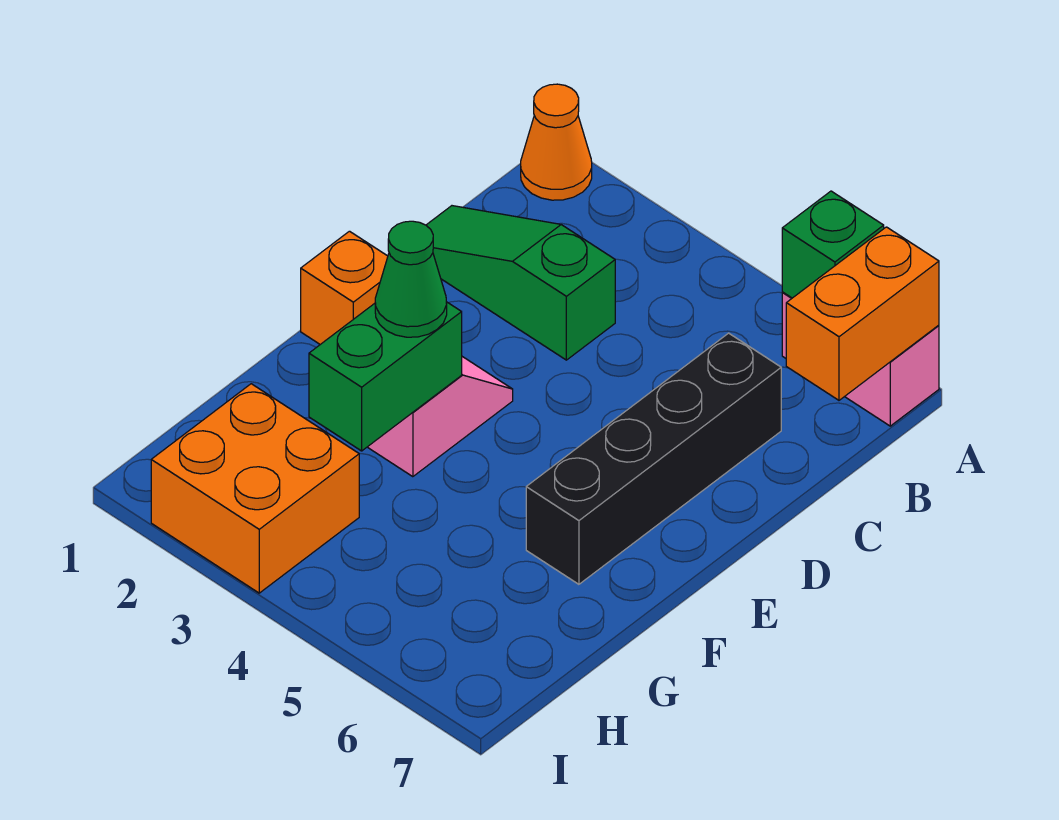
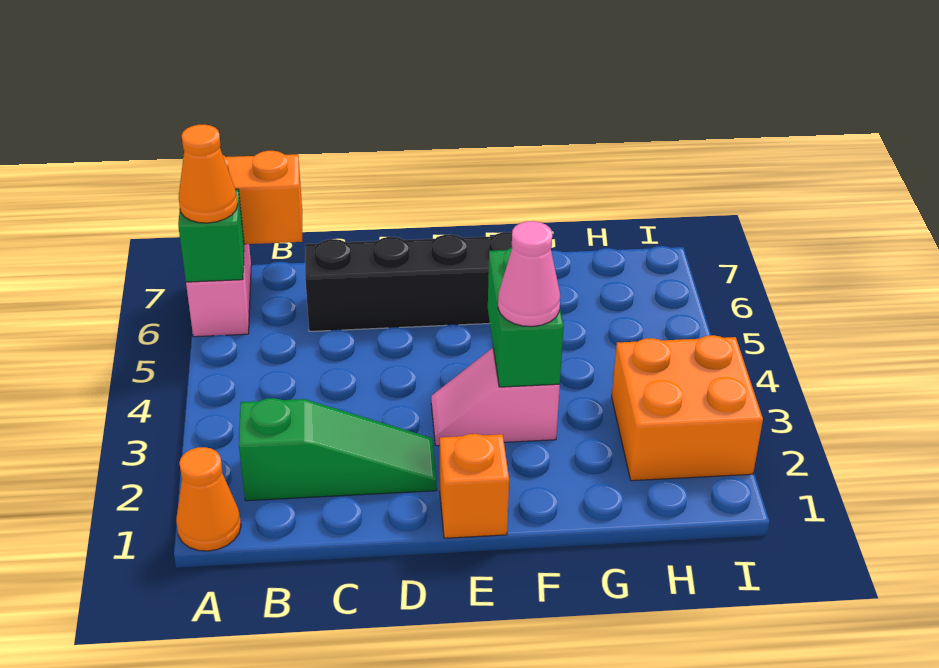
none -> orange 1x1 cone [179,124,238,223]
green 1x3 slope [426,206,615,360] -> green 1x3 slope turned to [239,398,437,501]
green 1x2 brick [309,302,462,451] -> green 1x2 brick turned to [488,247,564,387]
green 1x1 cone [375,221,447,337] -> pink 1x1 cone [498,221,560,327]

